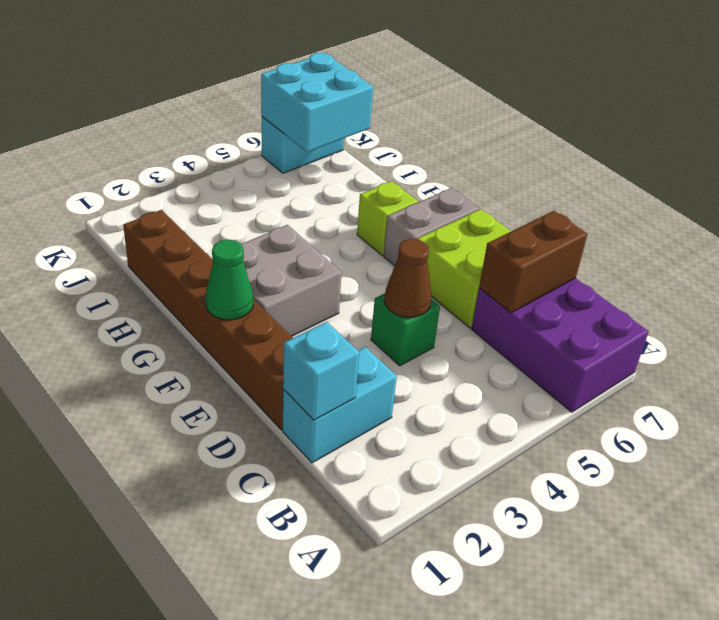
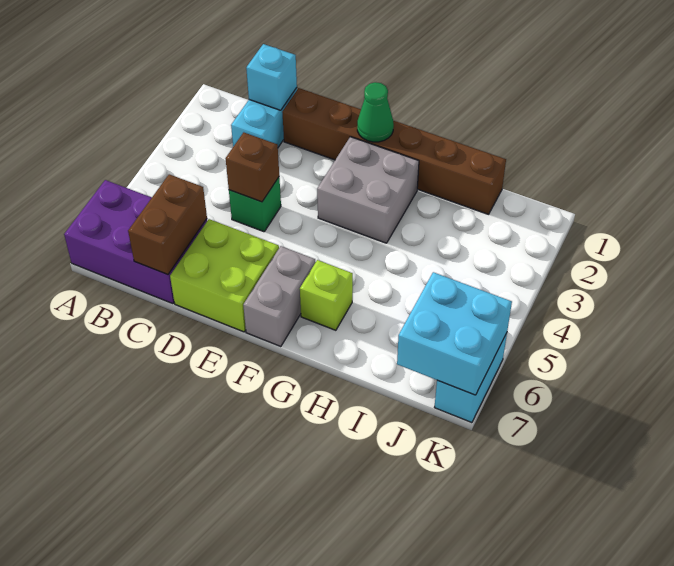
brown 1x1 cone [384,239,432,318] -> brown 1x1 brick [225,132,279,202]

